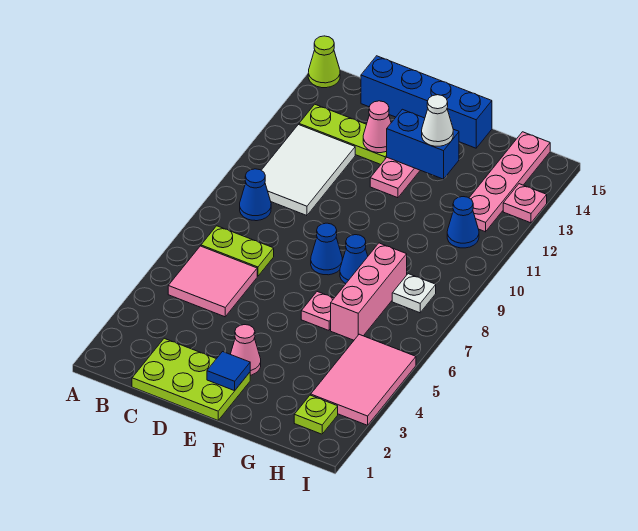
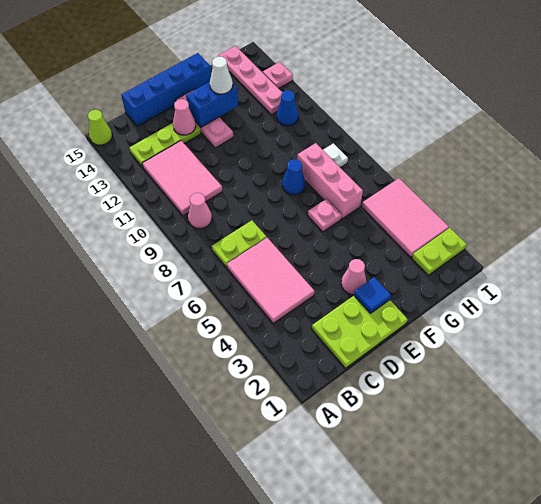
pink 2x2 tile [168,246,257,317] -> pink 2x3 tile [227,238,314,323]
blue 1x1 cone [240,169,271,221] -> pink 1x1 cone [188,193,212,229]
white 2x3 tile [261,125,355,216] -> pink 2x3 tile [142,141,222,216]
blue 1x1 cone [311,223,342,275] -> none
lime 1x1 plate [294,395,338,434] -> lime 1x2 plate [412,228,467,275]

